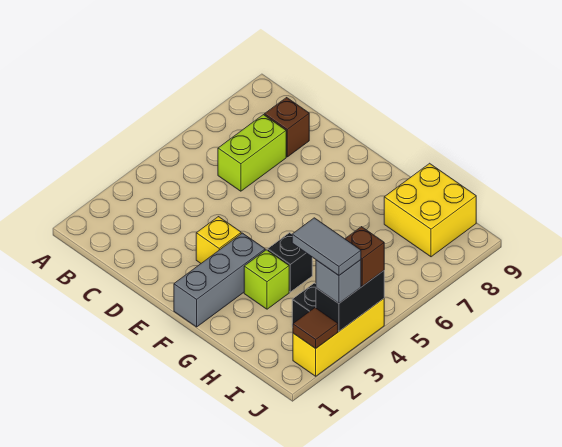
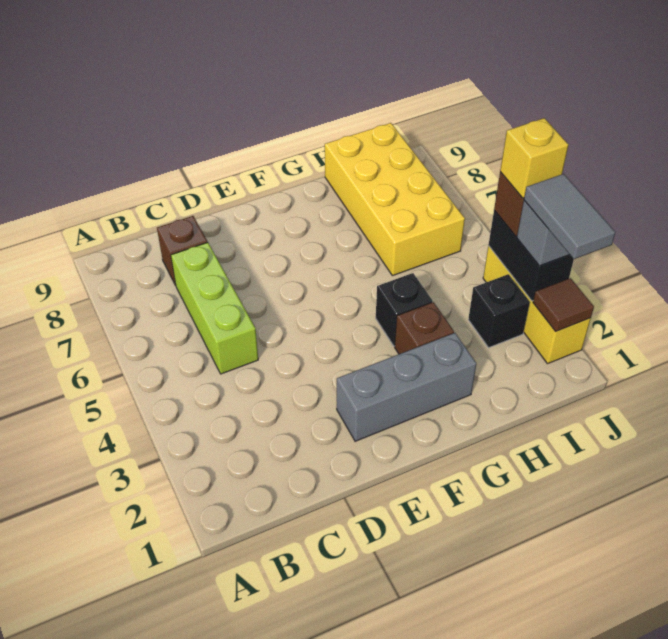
lime 1x2 brick [218,115,286,191] -> lime 1x3 brick [171,242,258,374]
yellow 1x1 brick [196,217,241,263] -> yellow 1x1 brick moved to [500,118,568,198]
grey 1x3 brick [174,233,265,327] -> grey 1x3 brick turned to [337,333,476,441]
lime 1x1 brick [244,250,289,309] -> brown 1x1 brick [395,302,454,354]
yellow 2x2 brick [384,163,476,257] -> yellow 2x4 brick [325,123,465,276]
grey 1x2 tile [292,218,361,275] -> grey 1x2 tile turned to [524,174,615,259]

